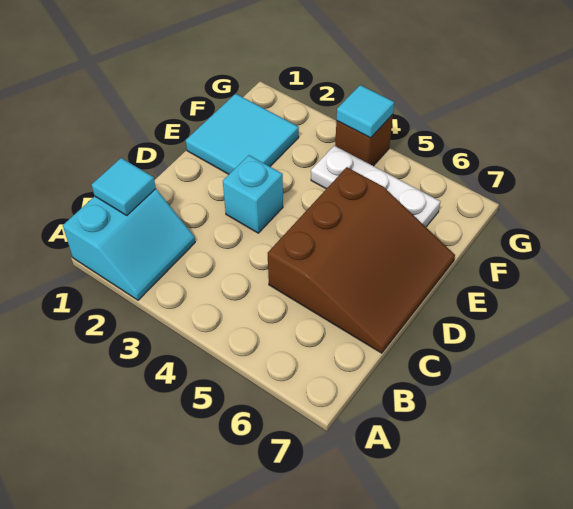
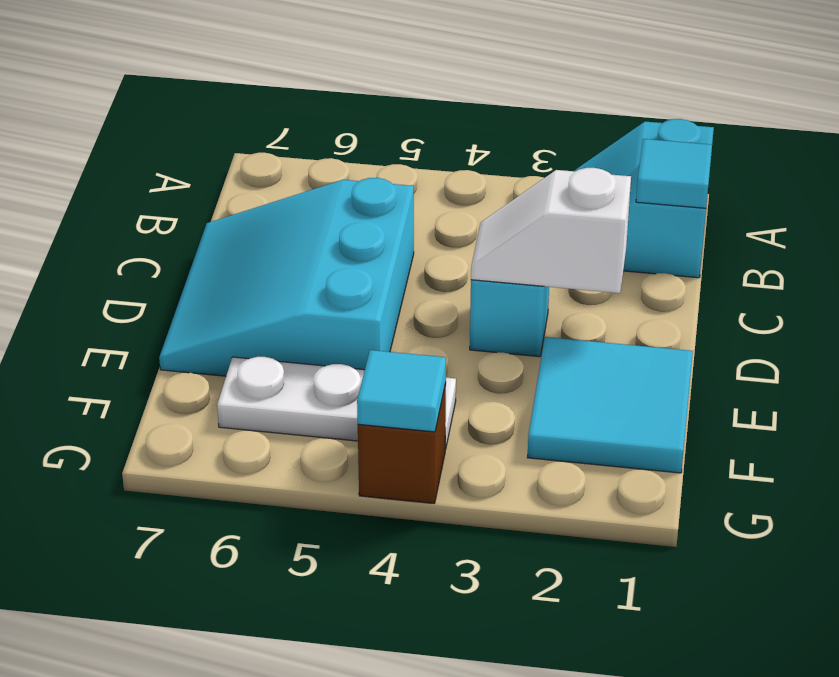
brown 3x3 slope [268,167,455,353] -> cyan 3x3 slope [159,178,414,376]
none -> white 1x2 slope [471,168,631,293]

